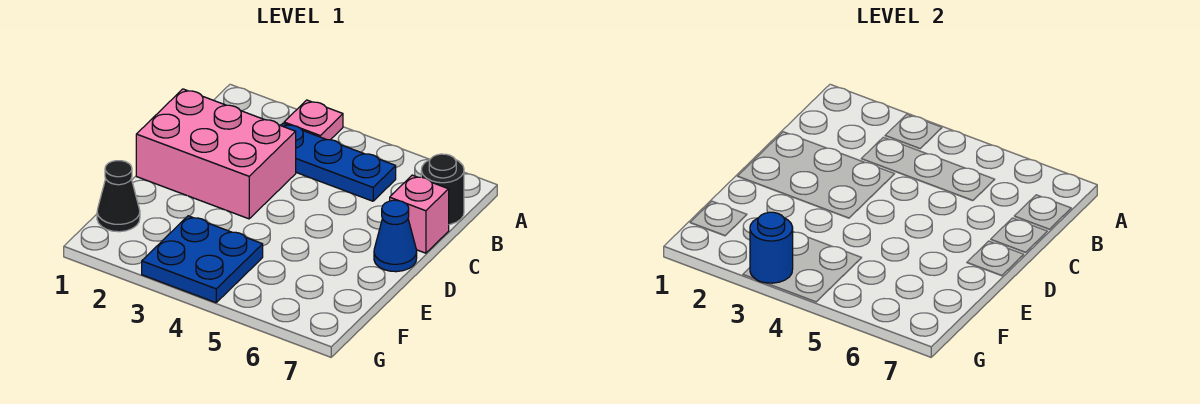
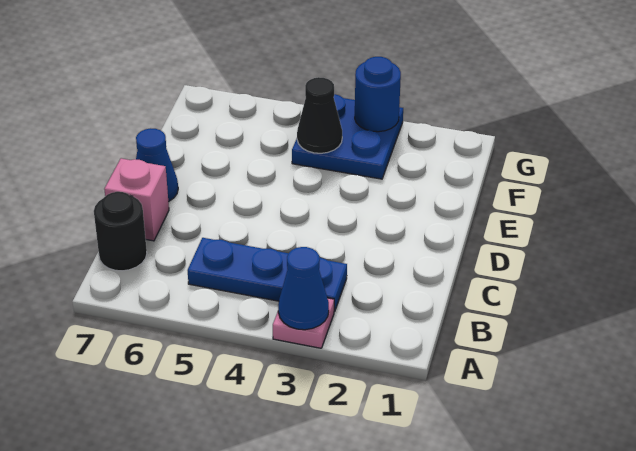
none -> blue 1x1 cone [278,247,329,330]
pink 2x3 brick [136,89,296,219] -> none
black 1x1 cone [97,161,140,232] -> black 1x1 cone moved to [297,77,342,153]

